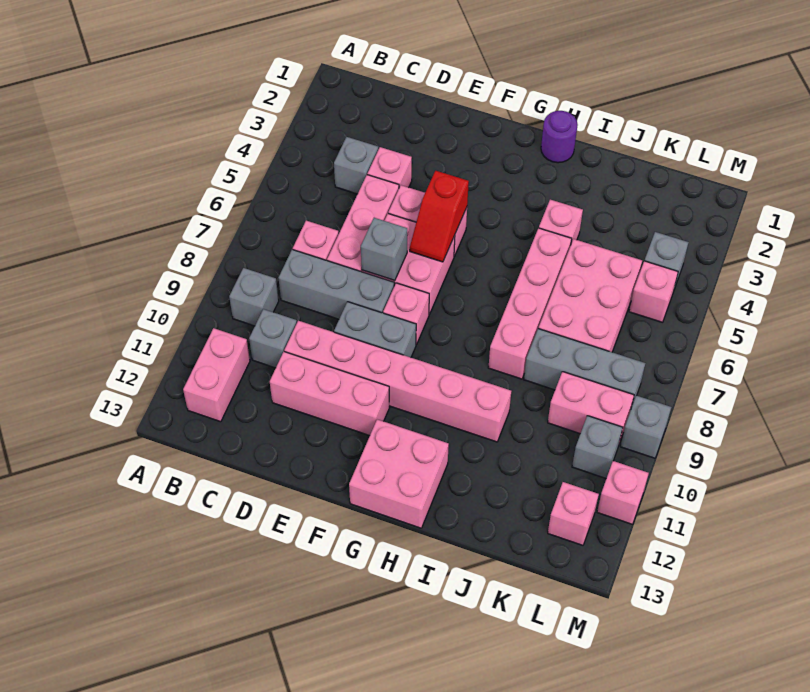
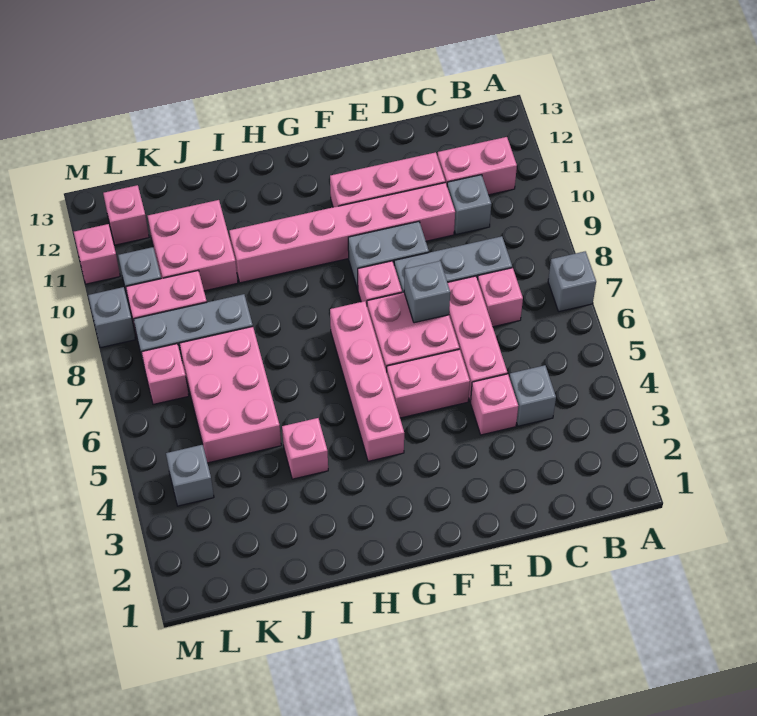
grey 1x1 brick [229,268,279,326] -> grey 1x1 brick moved to [548,251,596,312]
pink 1x2 brick [183,328,250,422] -> pink 1x2 brick turned to [437,137,517,195]
red 1x2 slope [410,171,469,262] -> none
pink 2x2 brick [349,419,449,528] -> pink 2x2 brick moved to [148,200,238,291]
purple 1x1 round brick [541,111,578,163] -> none
pink 1x4 brick [488,228,572,379] -> pink 1x4 brick moved to [330,301,404,461]
pink 1x1 brick [629,261,678,322] -> pink 1x1 brick moved to [141,344,189,405]

